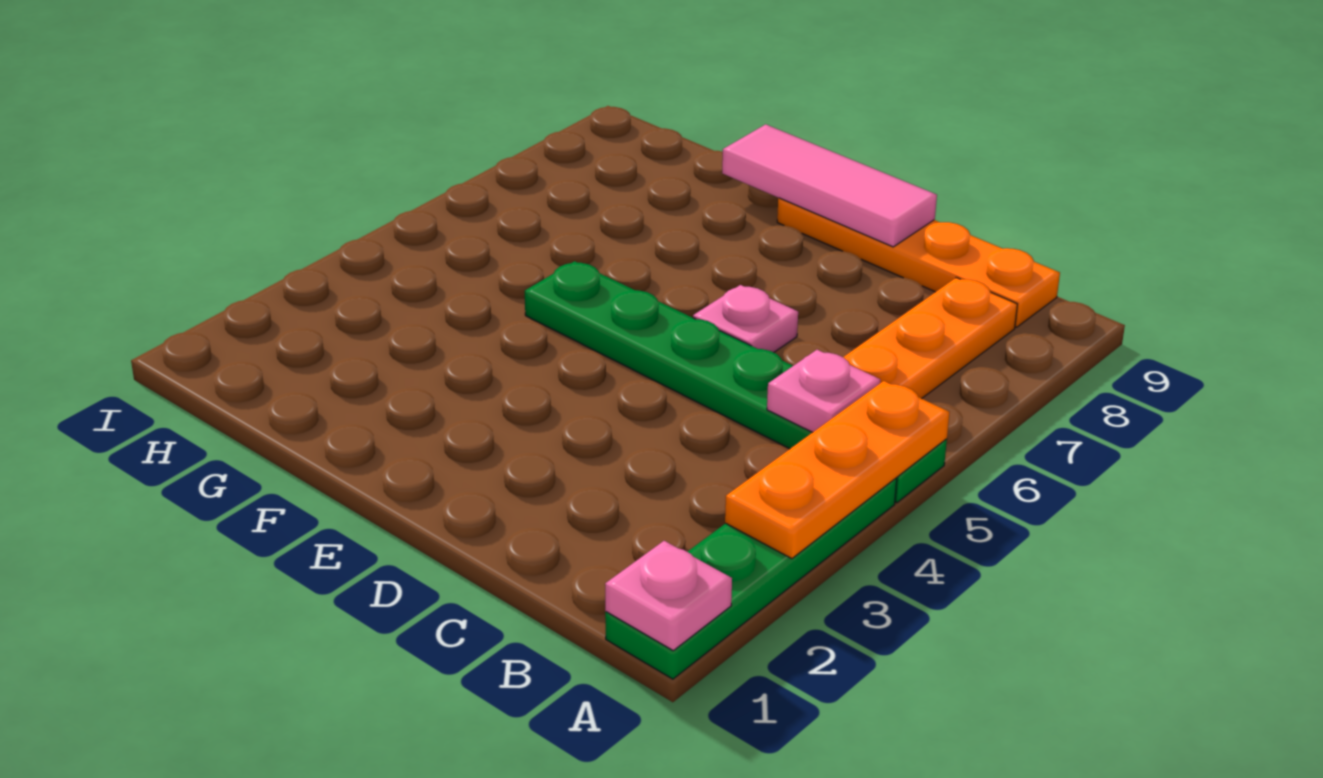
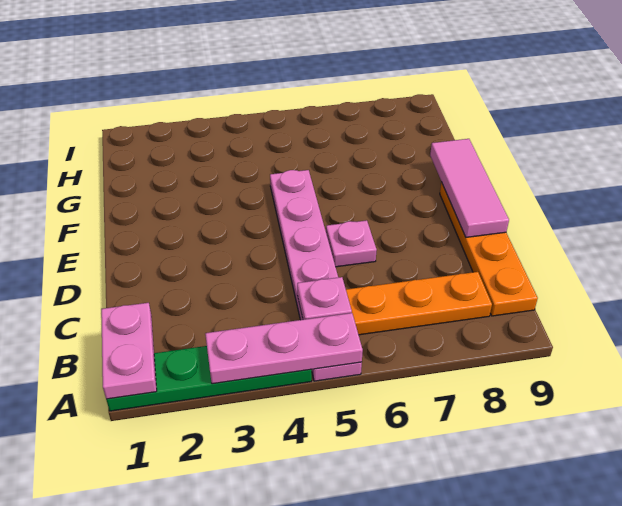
pink 1x1 plate [605,541,732,650] -> pink 1x2 plate [101,303,157,399]
orange 1x3 plate [725,381,950,559] -> pink 1x3 plate [205,313,363,384]
green 1x6 plate [525,261,947,503] -> pink 1x6 plate [270,170,362,381]

